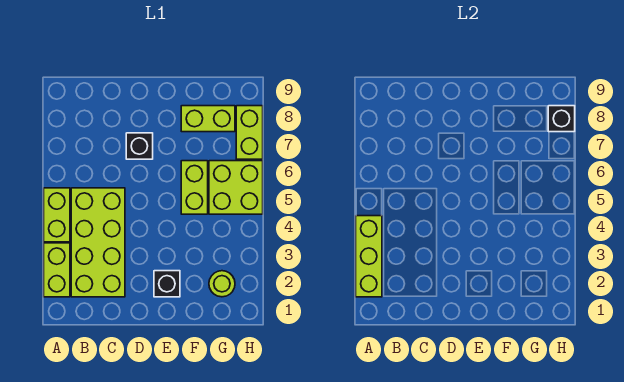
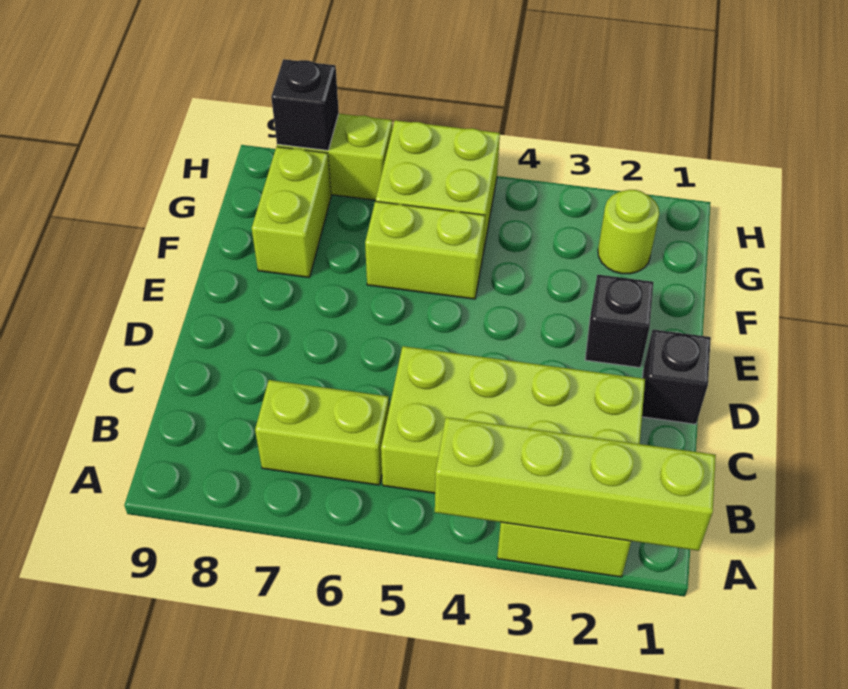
lime 1x3 brick [356,216,382,297] -> lime 1x4 brick [435,417,716,551]
lime 1x2 brick [44,188,70,242] -> lime 1x2 brick moved to [255,380,389,485]
black 1x1 brick [126,133,153,159] -> black 1x1 brick moved to [642,330,711,424]

